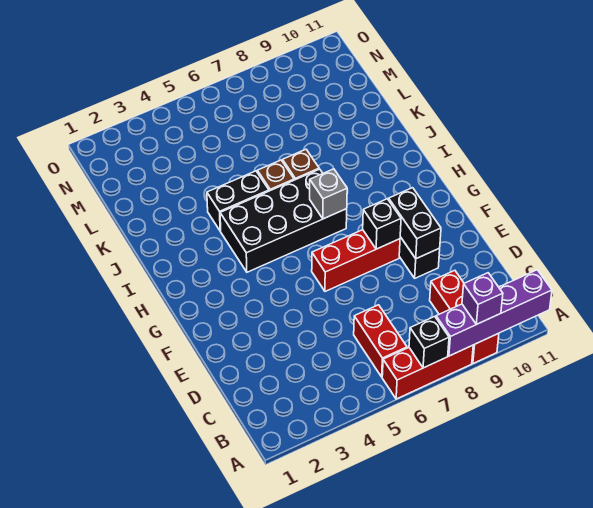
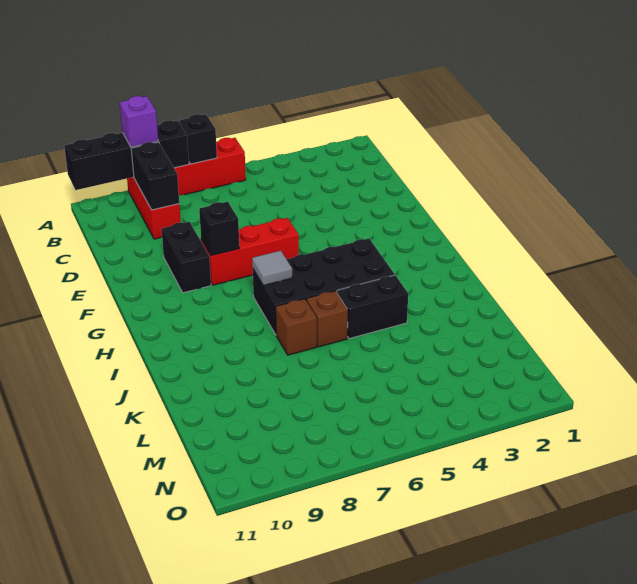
purple 1x4 brick [436,270,552,356] -> black 1x4 brick [64,120,189,190]
red 1x2 brick [354,305,407,377] -> none
black 1x2 brick [389,188,441,259] -> black 1x2 brick moved to [131,142,179,210]
grey 1x1 brick [310,169,347,219] -> grey 1x1 tile [252,251,292,285]

